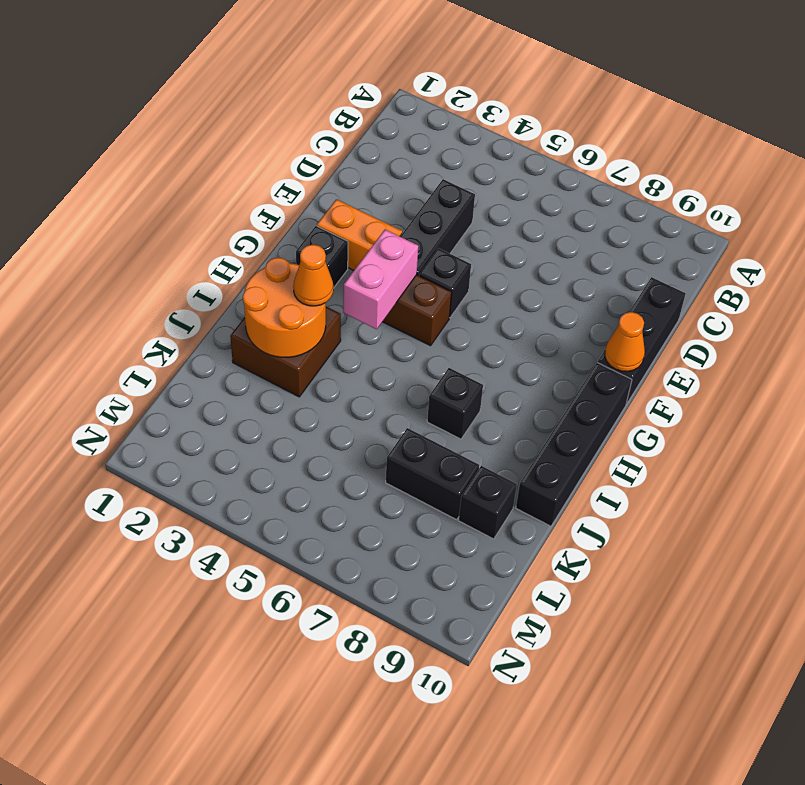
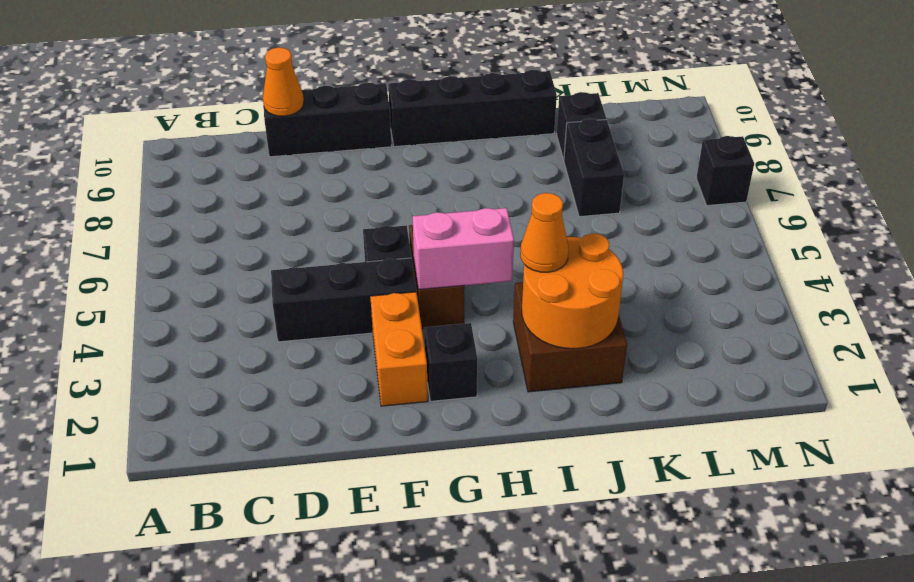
orange 1x1 cone [605,312,645,372] -> orange 1x1 cone moved to [263,48,304,116]
black 1x1 brick [427,368,483,439] -> black 1x1 brick moved to [696,136,754,206]

